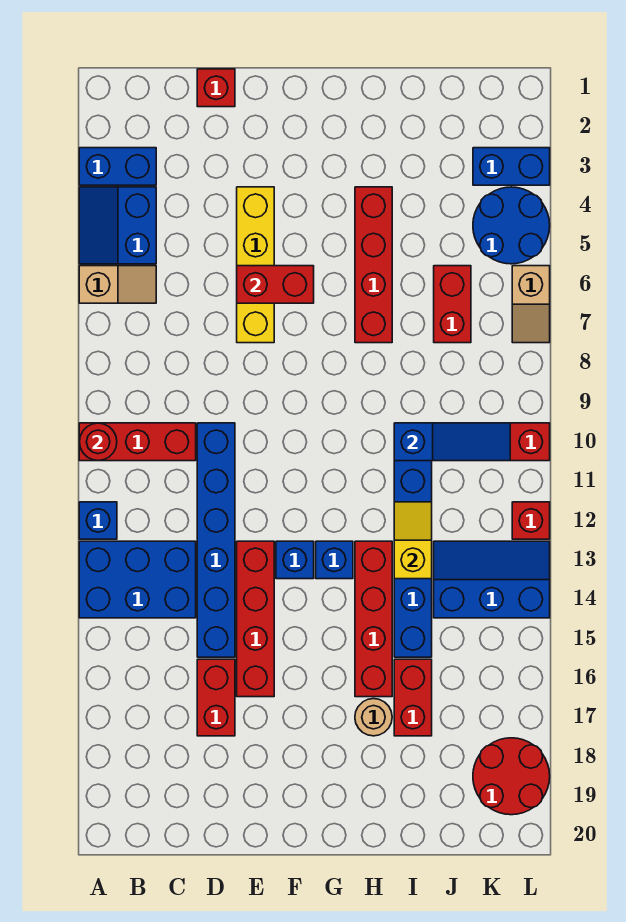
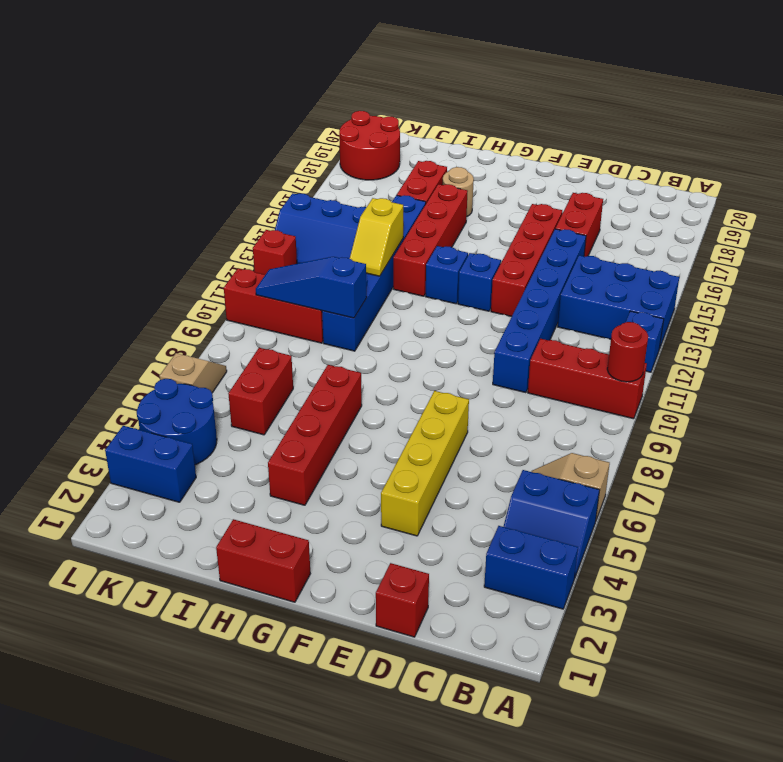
blue 2x2 slope [79,187,156,264] -> blue 2x2 slope turned to [504,470,600,579]
red 1x2 brick [237,266,314,303] -> red 1x2 brick moved to [216,519,310,602]

